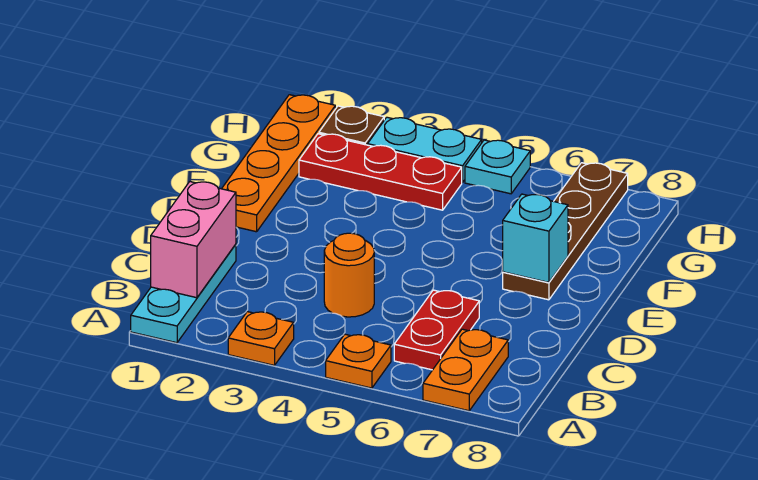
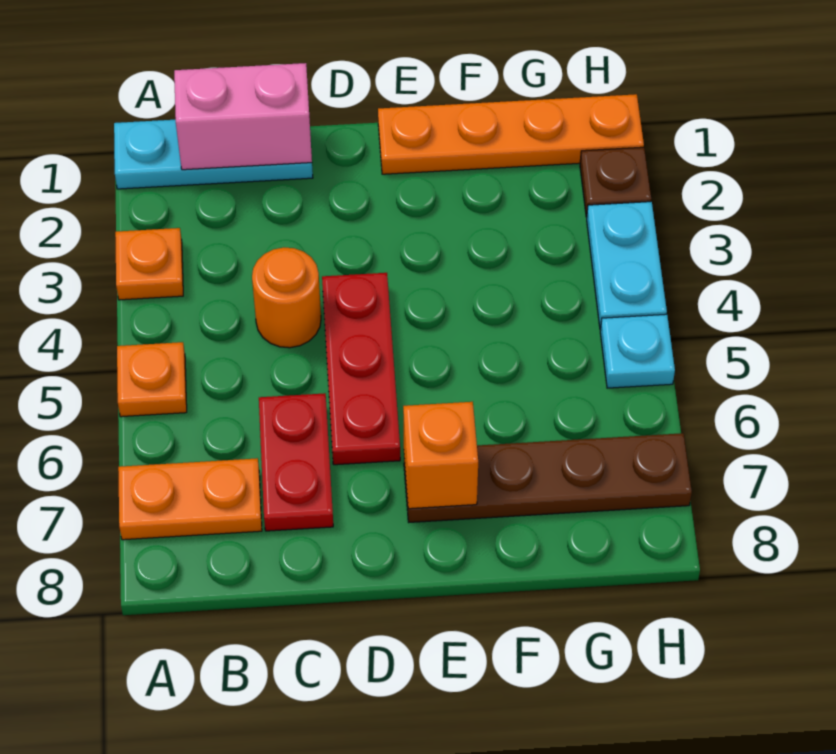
red 1x2 plate [394,290,479,370] -> red 1x2 plate turned to [259,393,333,531]
cyan 1x1 brick [503,194,568,282] -> orange 1x1 brick [403,402,478,509]
red 1x3 plate [299,134,462,210] -> red 1x3 plate moved to [322,273,400,465]

